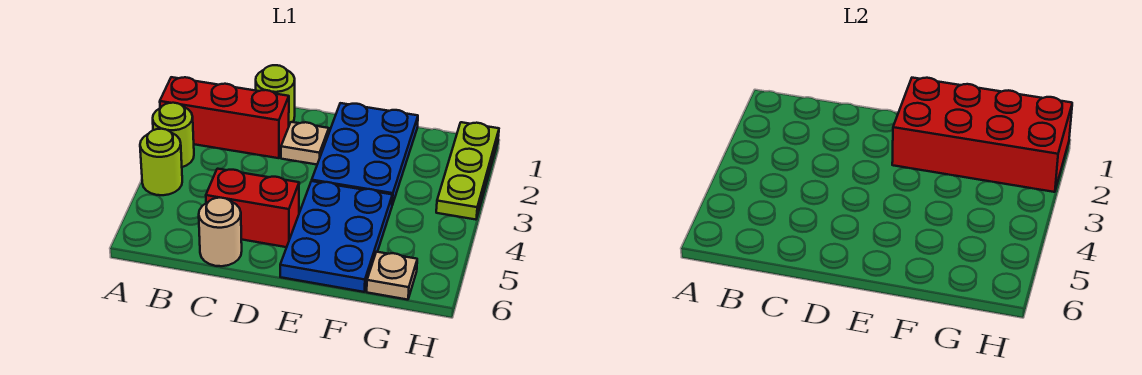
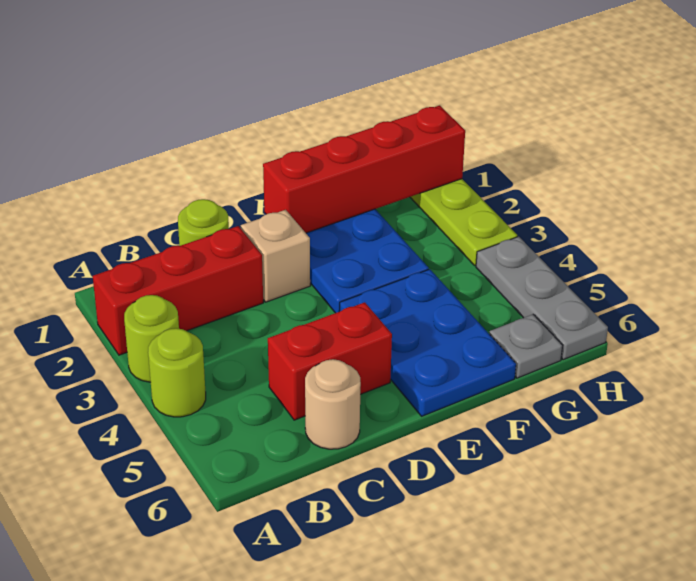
tan 1x1 plate [281,122,329,165] -> tan 1x1 brick [241,210,310,302]
red 2x4 brick [892,78,1072,192] -> red 1x4 brick [263,105,465,233]
tan 1x1 plate [367,252,417,300] -> grey 1x1 plate [489,314,563,378]
none -> grey 1x3 plate [476,237,608,360]

